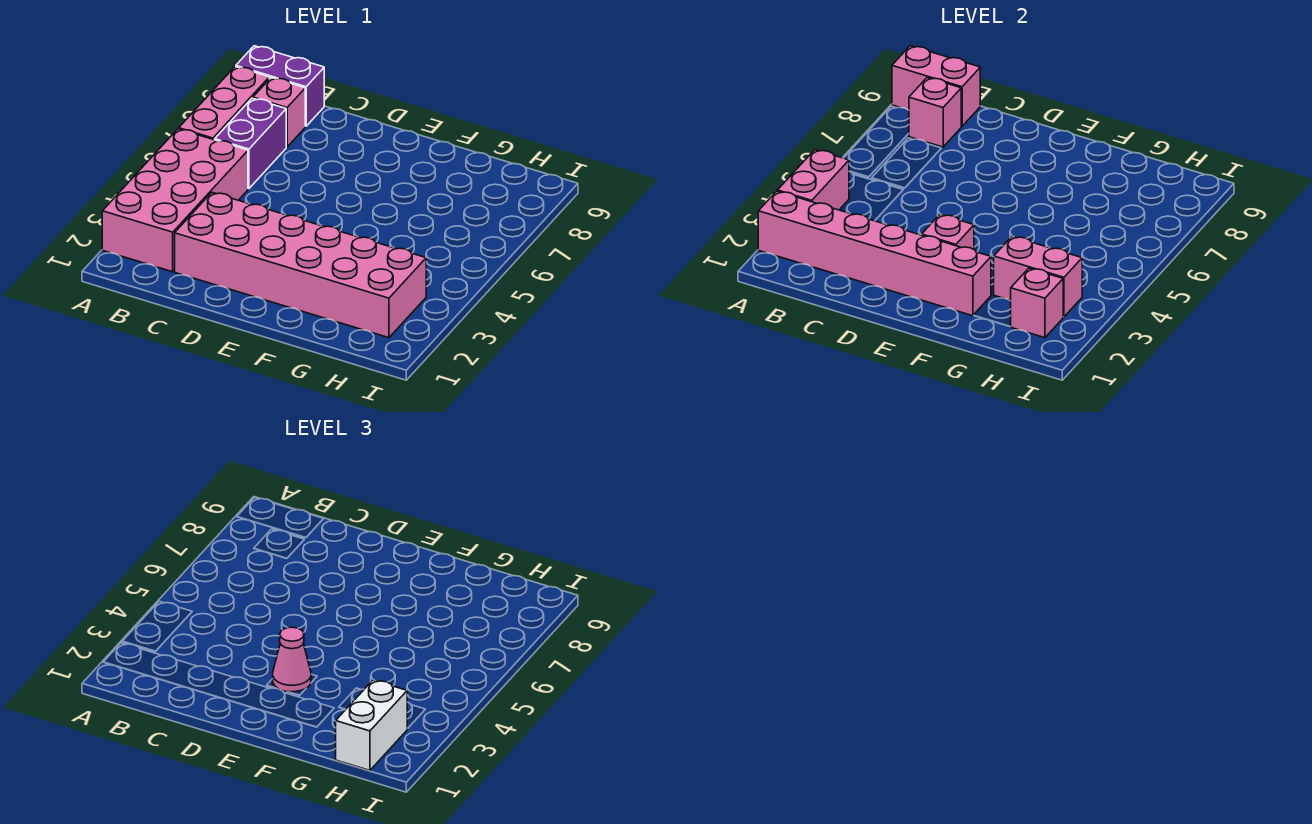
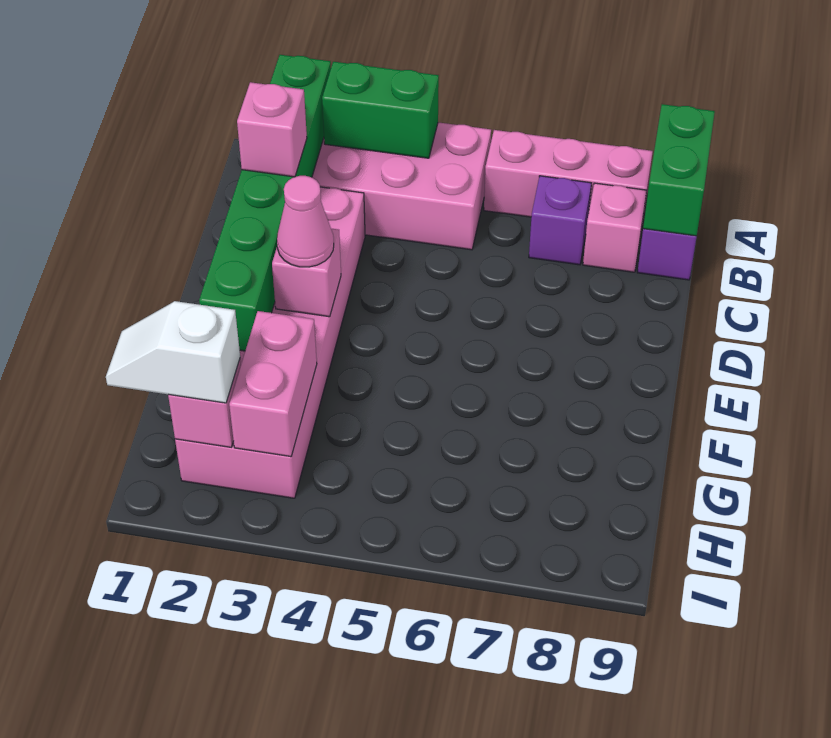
pink 1x6 brick [758,191,991,316] -> green 1x6 brick [199,55,331,351]
pink 1x2 brick [778,150,849,210] -> green 1x2 brick [322,62,439,158]
pink 1x2 brick [892,46,980,126] -> green 1x2 brick [643,104,715,236]
purple 1x2 brick [215,98,286,189] -> purple 1x1 brick [529,176,591,265]
pink 1x1 brick [909,78,961,147] -> pink 1x1 brick moved to [237,82,307,177]
white 1x2 brick [336,680,407,770] -> white 1x2 slope [106,301,240,403]

